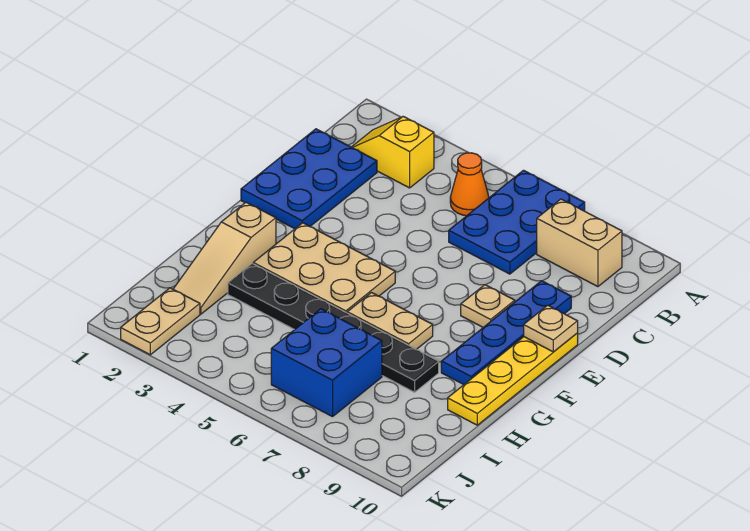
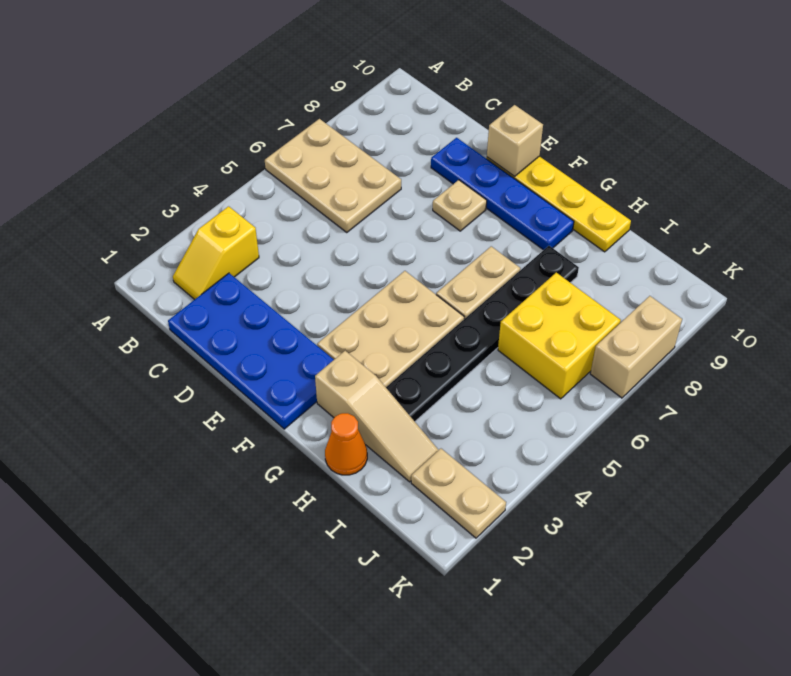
blue 2x3 plate [449,170,585,274] -> tan 2x3 plate [265,119,401,232]
orange 1x1 cone [450,153,489,216] -> orange 1x1 cone moved to [325,413,367,475]
tan 1x2 brick [537,199,622,287] -> tan 1x2 brick moved to [590,296,682,398]
blue 2x3 plate [241,129,377,229] -> blue 2x4 plate [168,273,334,429]
tan 1x1 plate [524,305,578,352] -> tan 1x1 brick [487,105,543,176]
blue 2x2 brick [271,309,382,417] -> yellow 2x2 brick [498,273,621,399]

